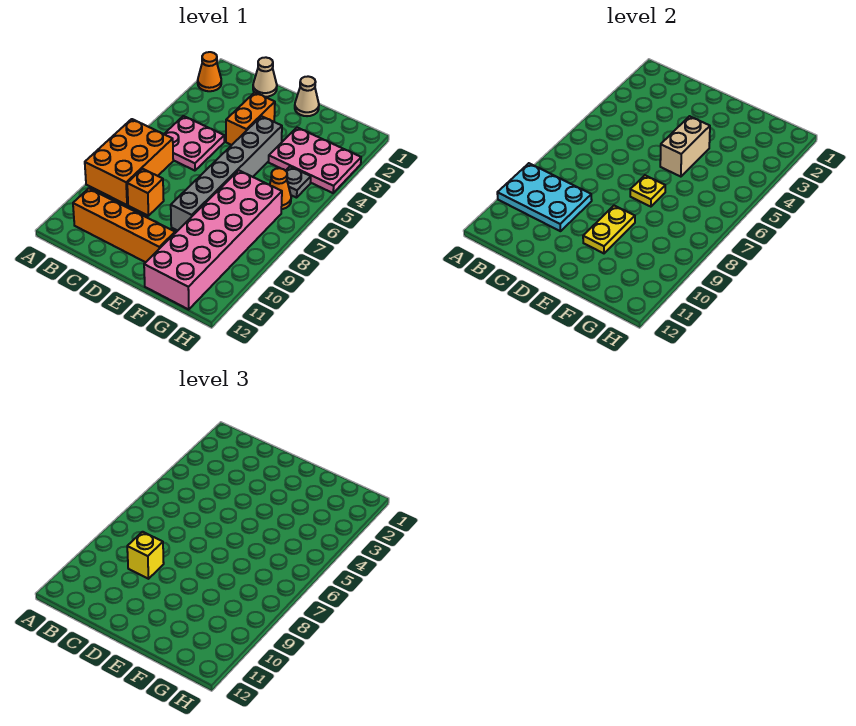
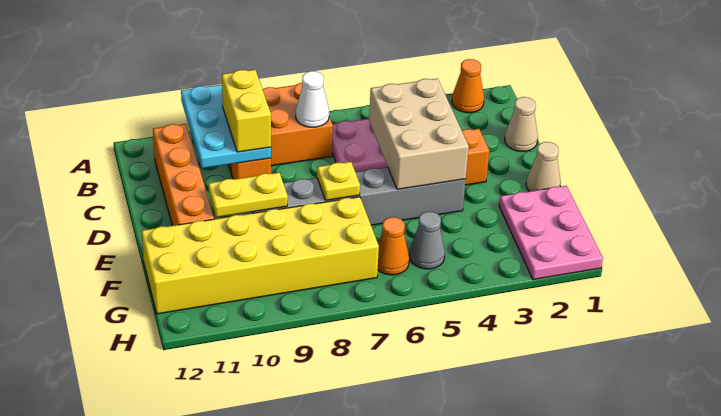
none -> white 1x1 cone [296,71,329,127]
yellow 1x1 brick [127,532,164,579] -> yellow 1x2 brick [222,70,271,152]
tan 1x2 brick [660,116,710,177] -> tan 2x3 brick [369,79,469,189]
pink 2x3 plate [269,128,361,193] -> pink 2x3 plate moved to [499,186,603,280]
pink 2x6 brick [144,170,282,309] -> yellow 2x6 brick [142,197,379,314]
grey 1x1 plate [286,167,311,198] -> grey 1x1 cone [409,212,445,269]

